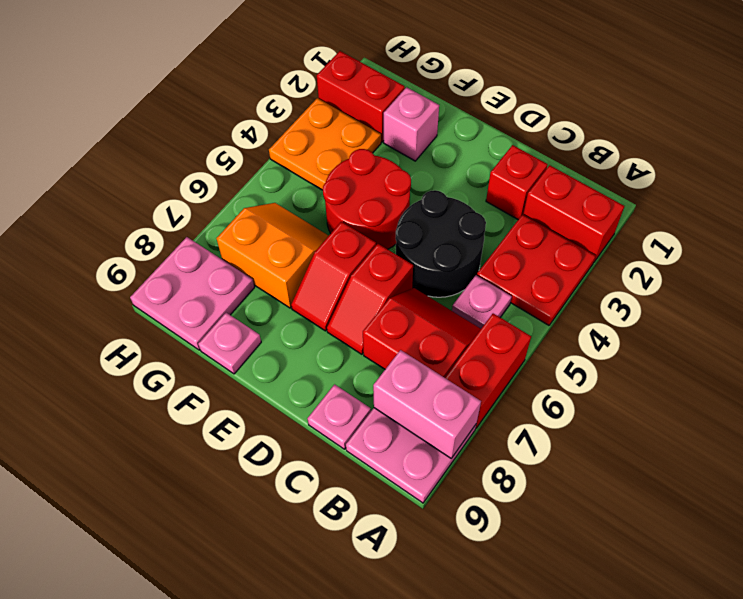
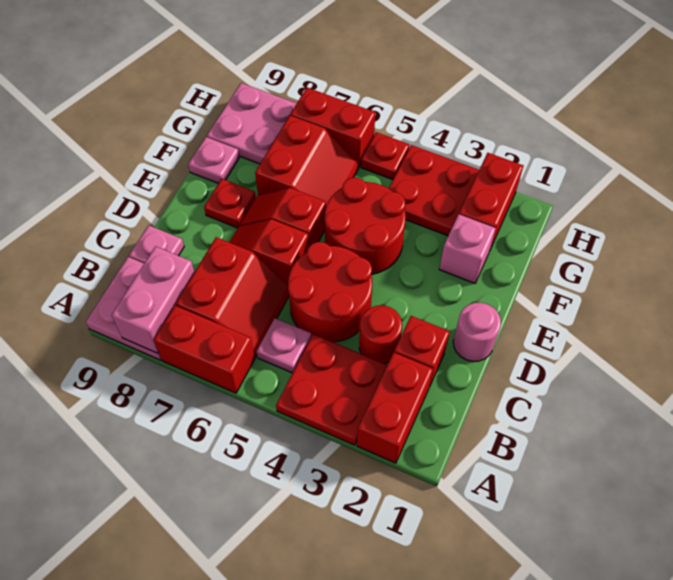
none -> red 1x1 round brick [359,306,402,364]
black 2x2 round brick [395,190,486,297] -> red 2x2 round brick [288,242,372,342]
none -> pink 1x1 round brick [453,303,501,361]
none -> red 1x1 plate [204,179,256,228]
orange 2x2 slope [217,203,329,308] -> red 2x2 slope [255,115,359,205]
orange 2x2 plate [269,98,381,190] -> red 2x2 plate [389,145,479,236]
none -> red 1x1 plate [361,132,409,180]
none -> red 1x2 brick [291,88,375,167]

